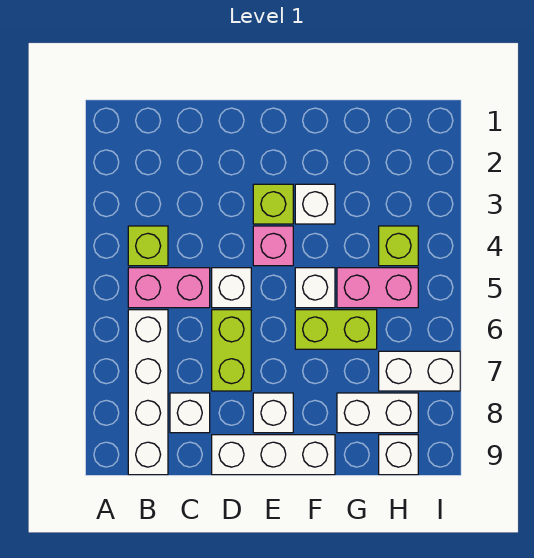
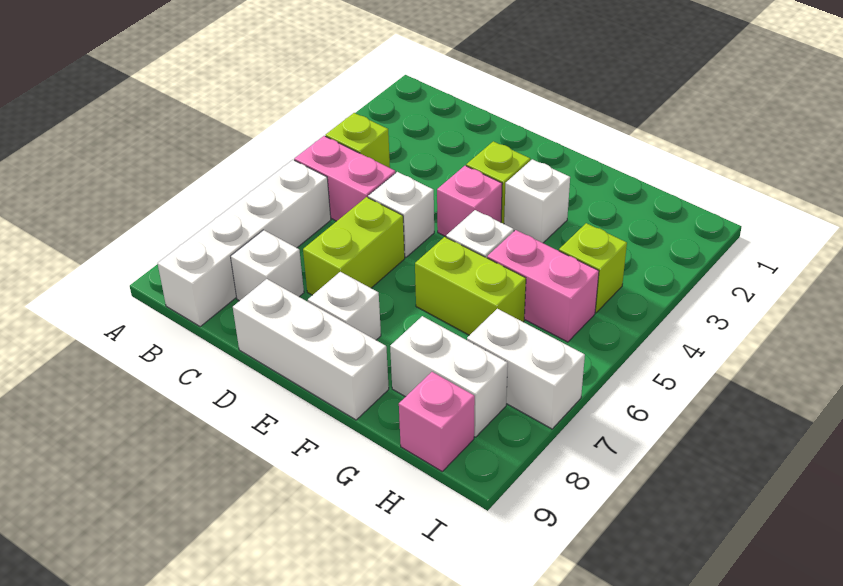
white 1x1 brick [379,435,418,475] -> pink 1x1 brick [399,372,475,471]

